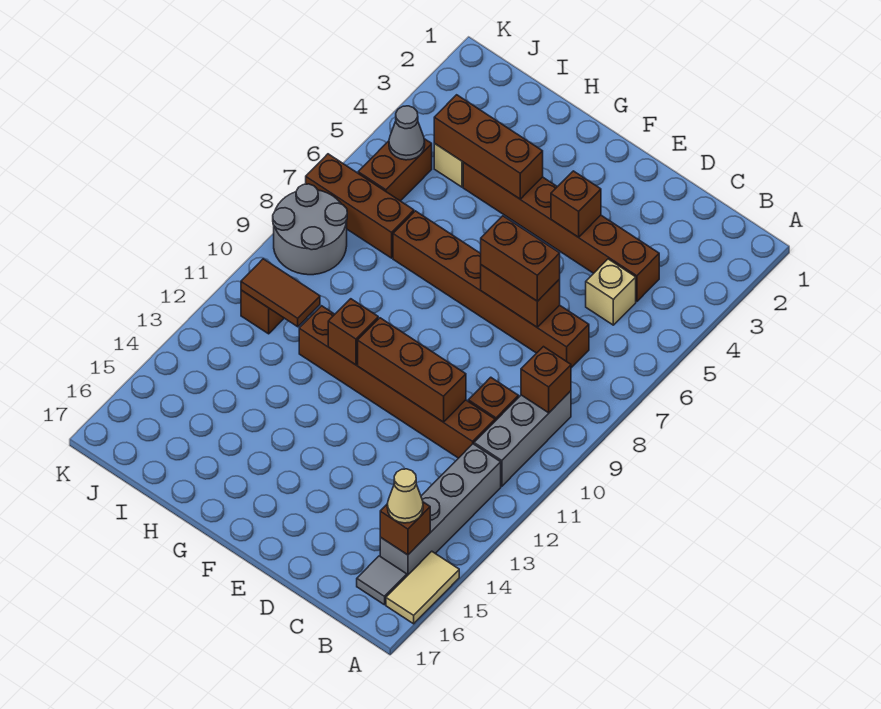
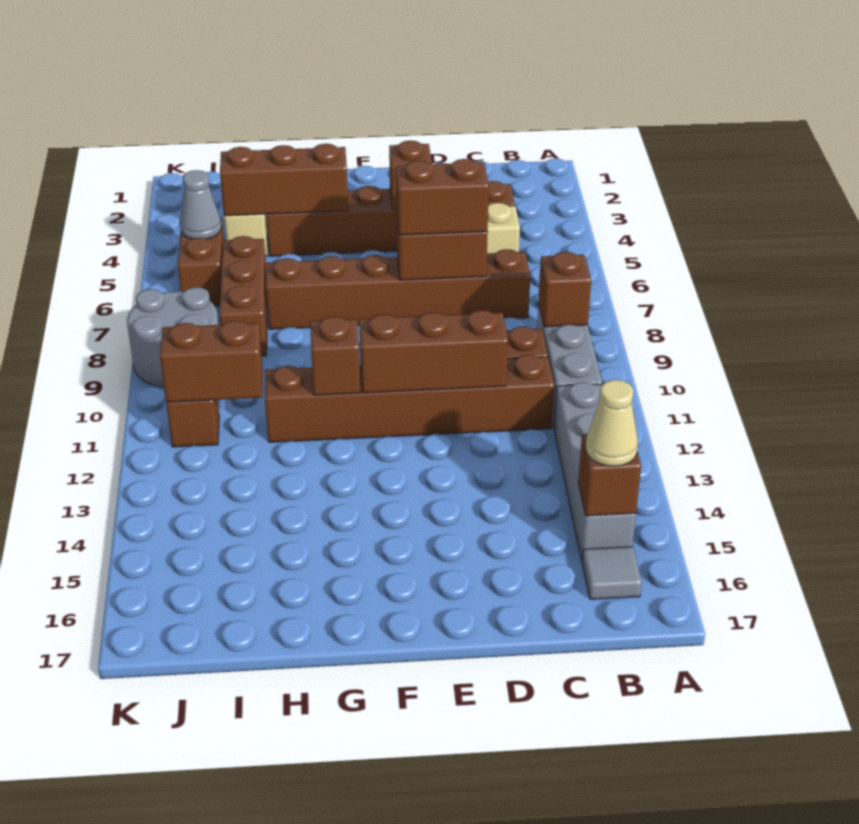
tan 1x2 tile [386,551,459,624] -> none
brown 1x3 brick [306,154,414,258] -> brown 1x3 brick turned to [220,236,267,356]
brown 1x2 tile [241,259,320,327] -> brown 1x2 brick [160,321,263,402]

